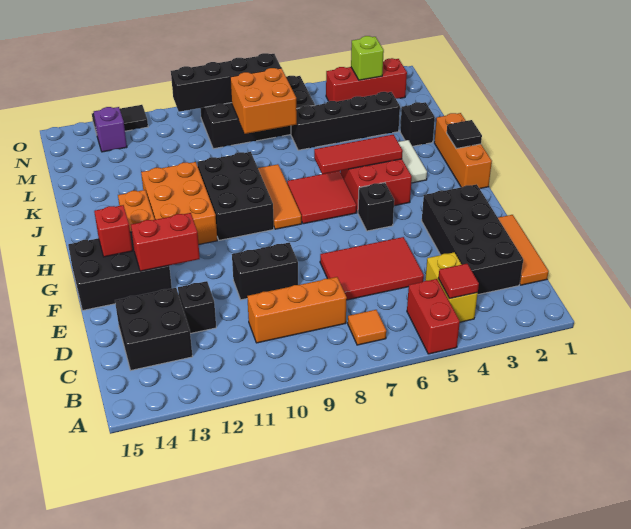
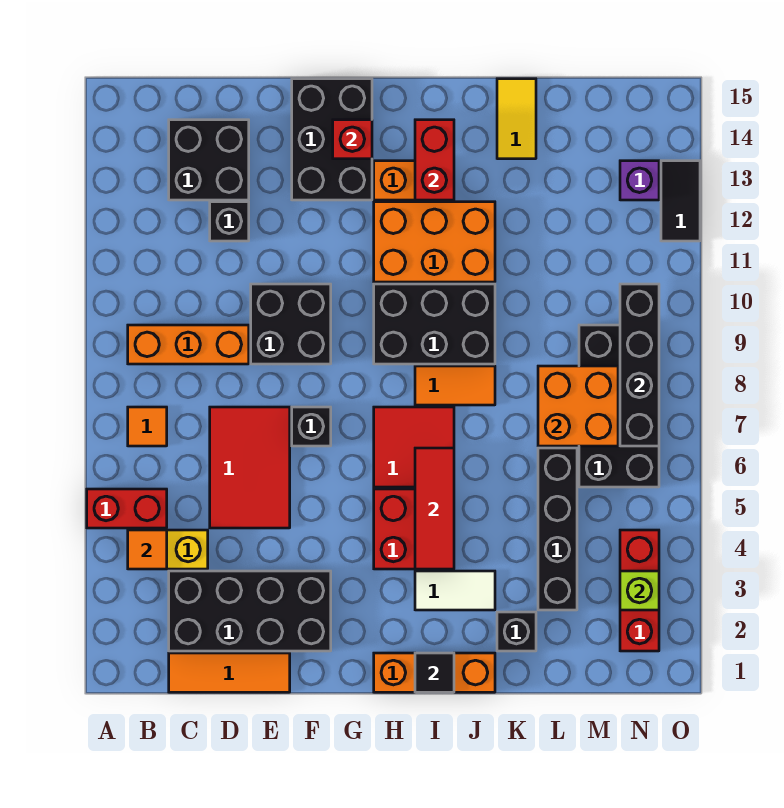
red 1x1 tile [438,264,479,299] -> orange 1x1 tile [128,530,167,569]
orange 1x3 brick [247,277,347,343] -> orange 1x3 brick turned to [128,325,249,364]
black 1x2 brick [232,243,298,300] -> black 2x2 brick [251,284,331,364]
red 1x2 brick [131,213,200,271] -> red 1x2 brick moved to [415,120,454,200]
black 1x1 brick [358,183,394,231] -> black 1x1 brick moved to [292,407,331,446]
orange 1x3 tile [258,164,302,229] -> orange 1x2 tile [415,366,495,405]
none -> yellow 1x2 tile [497,79,536,159]

